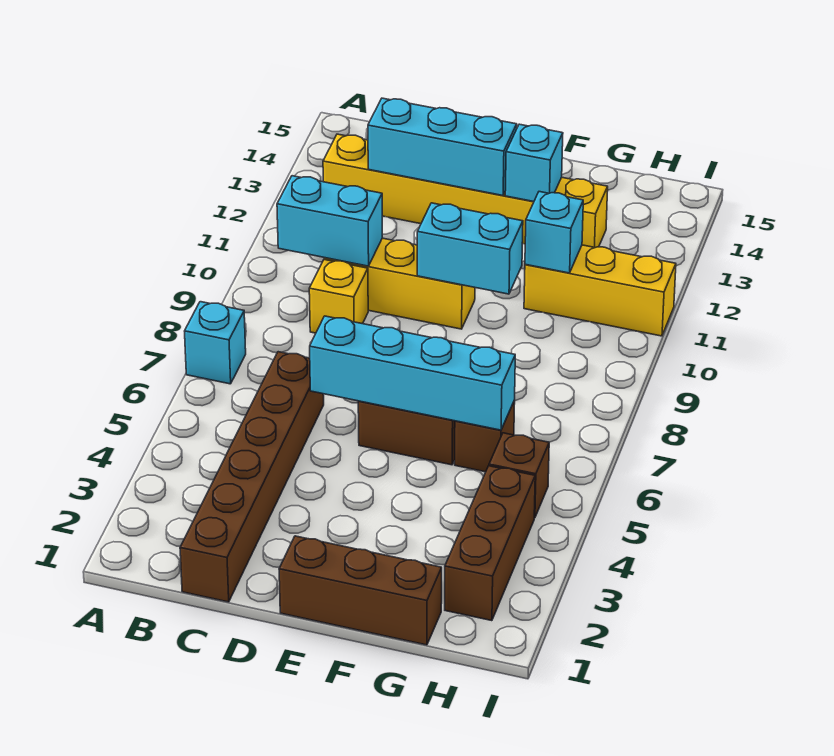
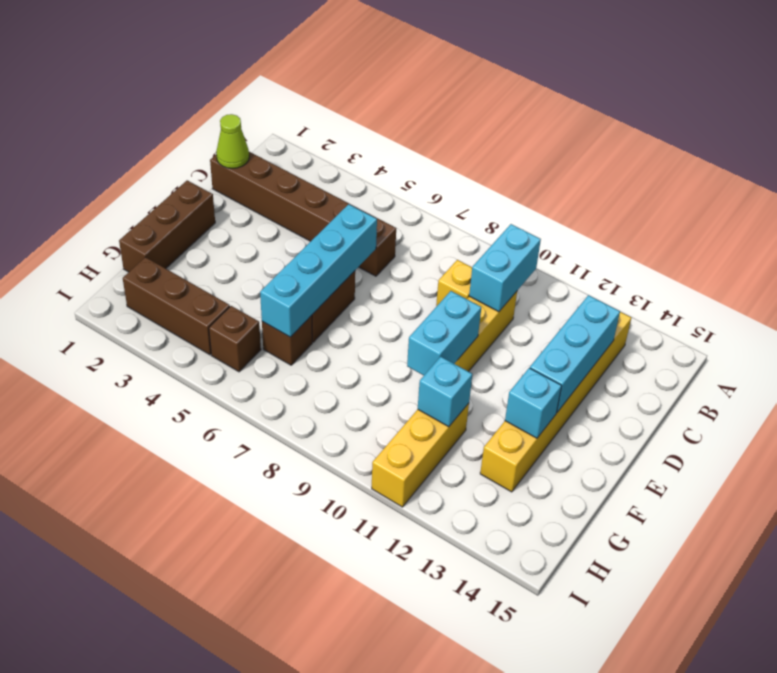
cyan 1x1 brick [185,302,246,384] -> none
none -> lime 1x1 cone [216,114,249,168]

